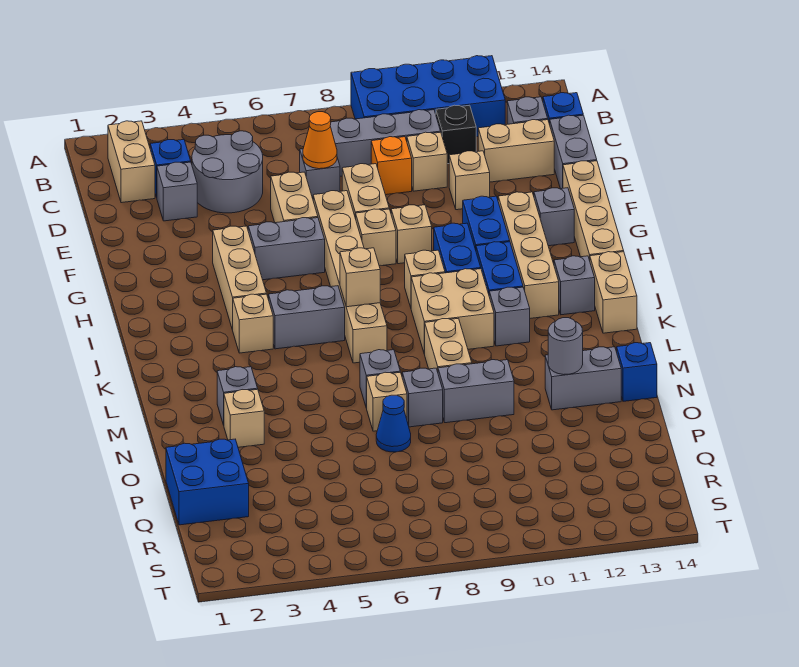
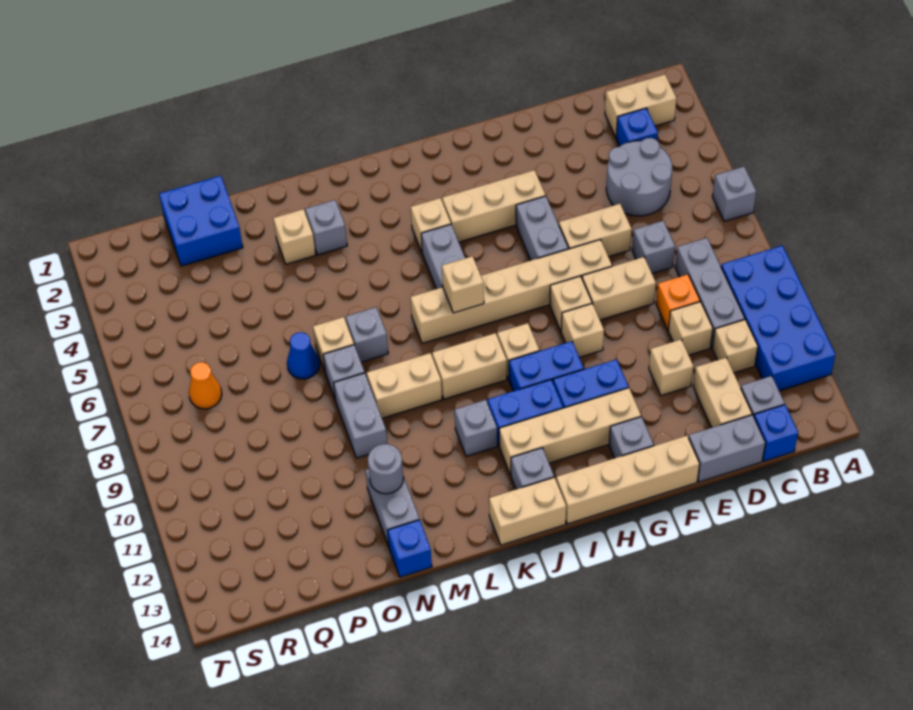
black 1x1 brick [436,105,476,164] -> tan 1x1 brick [712,320,758,373]
grey 1x1 brick [157,162,197,221] -> grey 1x1 brick moved to [712,167,756,221]
orange 1x1 cone [303,112,337,169] -> orange 1x1 cone moved to [189,362,222,409]
tan 2x2 brick [411,269,494,354] -> tan 1x2 brick [432,333,507,399]

